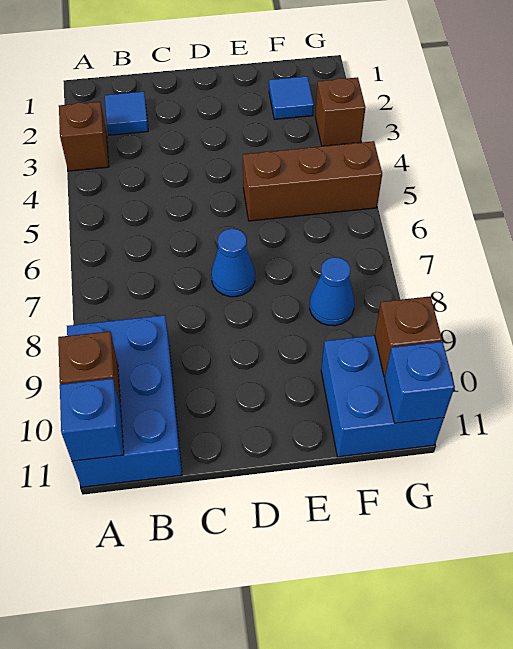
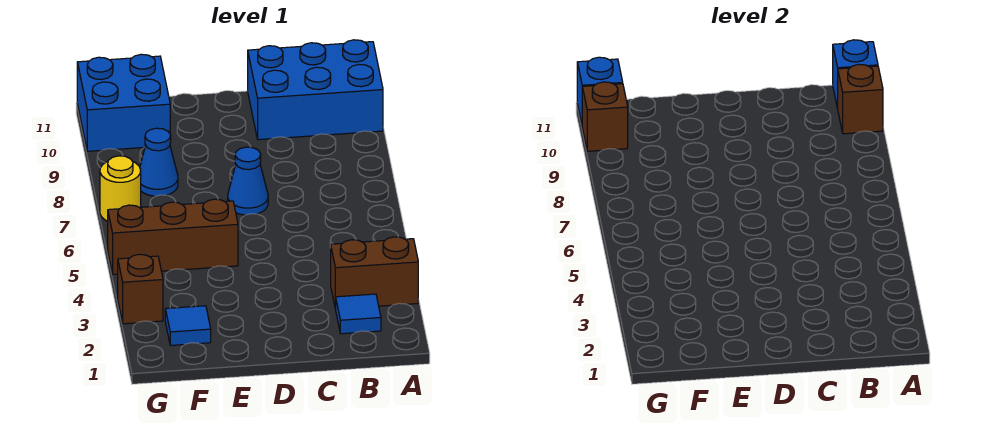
brown 1x1 brick [59,102,109,171] -> brown 1x2 brick [331,237,418,309]
blue 2x3 brick [67,315,182,487] -> blue 2x3 brick turned to [248,40,383,140]
none -> yellow 1x1 round brick [100,156,141,221]

